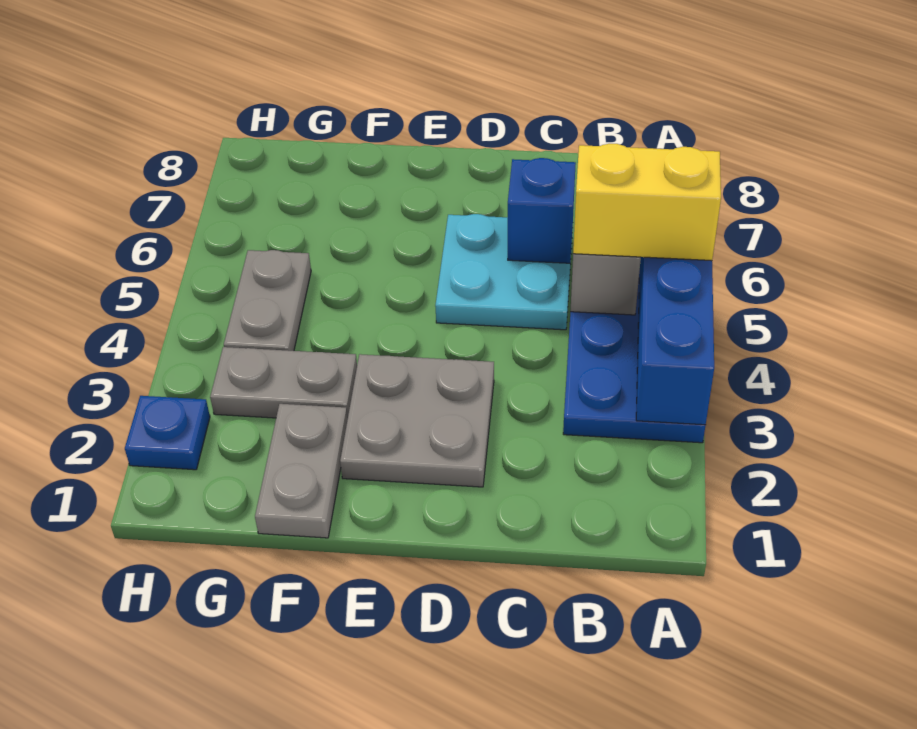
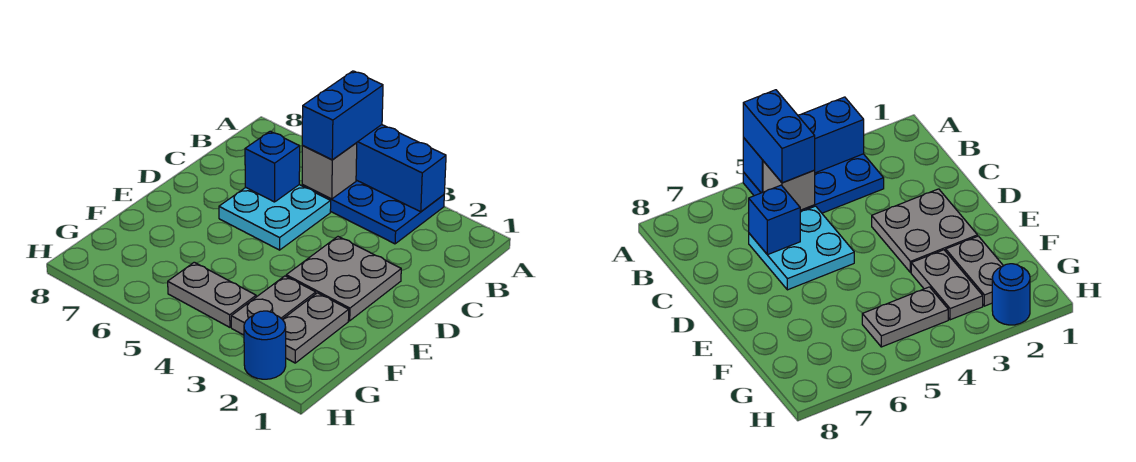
yellow 1x2 brick [573,144,721,261] -> blue 1x2 brick [302,71,383,160]
grey 1x2 plate [255,404,348,538] -> grey 1x2 plate turned to [283,293,349,363]
blue 1x1 plate [125,396,210,470] -> blue 1x1 round brick [244,311,286,379]

